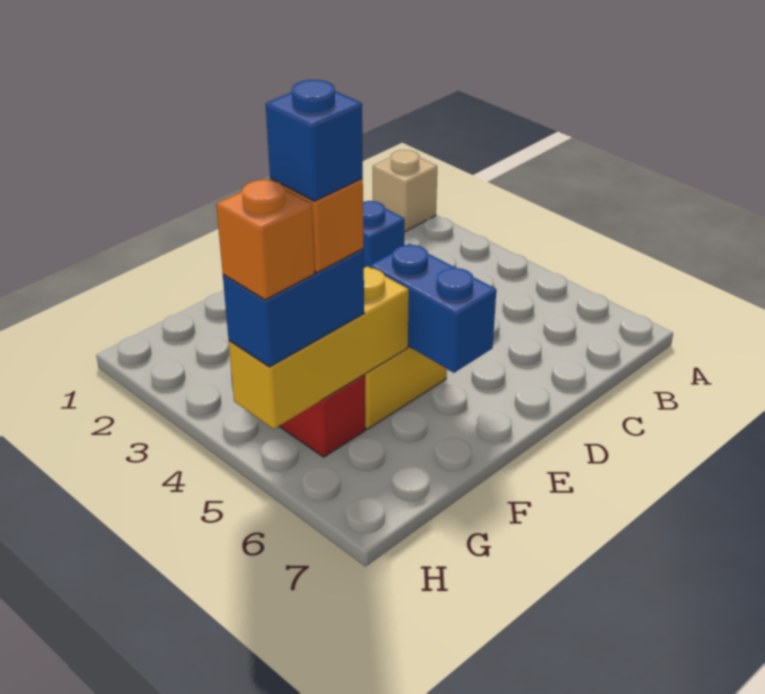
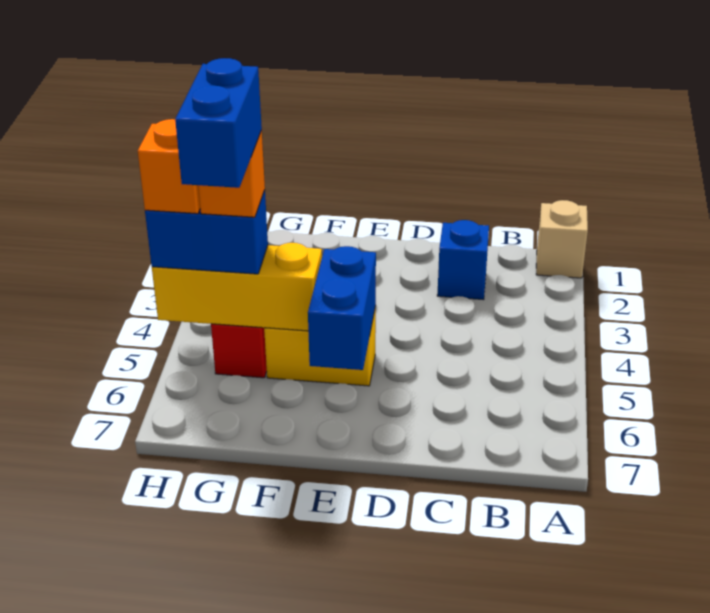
blue 1x1 brick [266,80,363,201] -> blue 1x2 brick [175,58,262,188]

